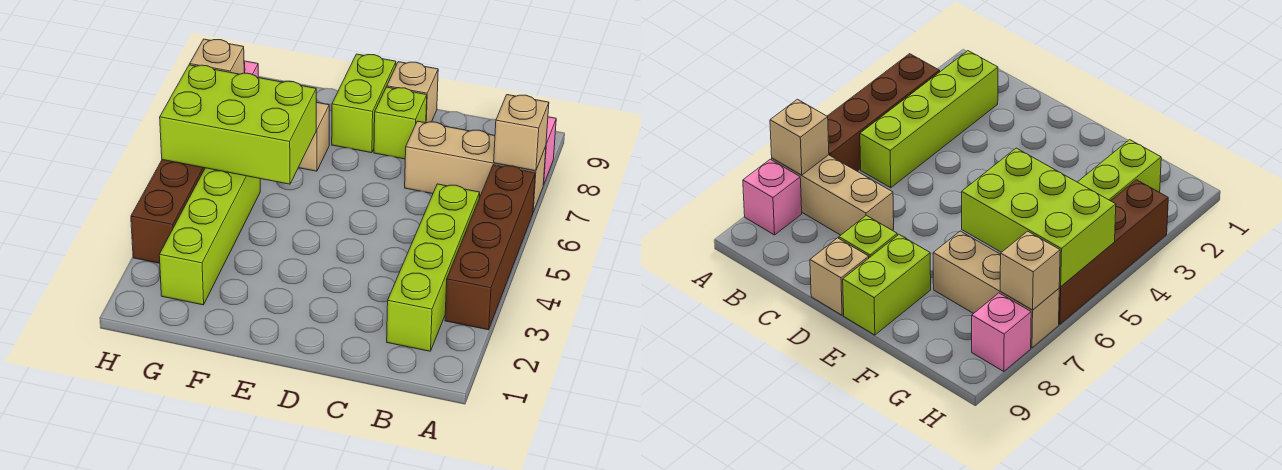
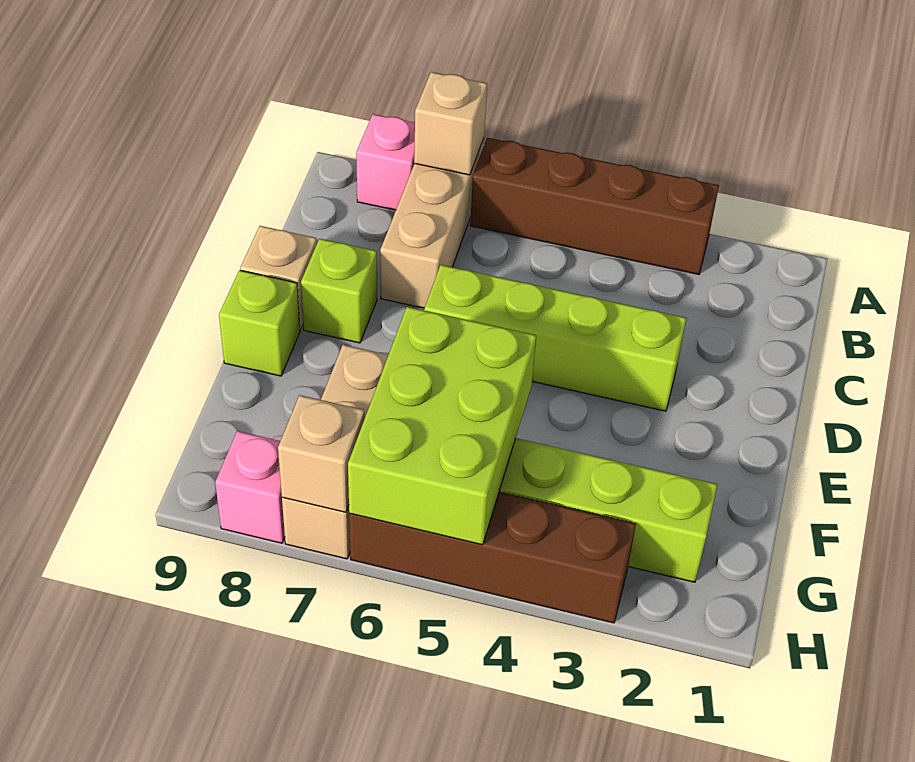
lime 1x4 brick [387,184,480,351] -> lime 1x4 brick moved to [424,265,686,411]
lime 1x2 brick [332,54,396,153] -> lime 1x1 brick [219,270,300,376]

